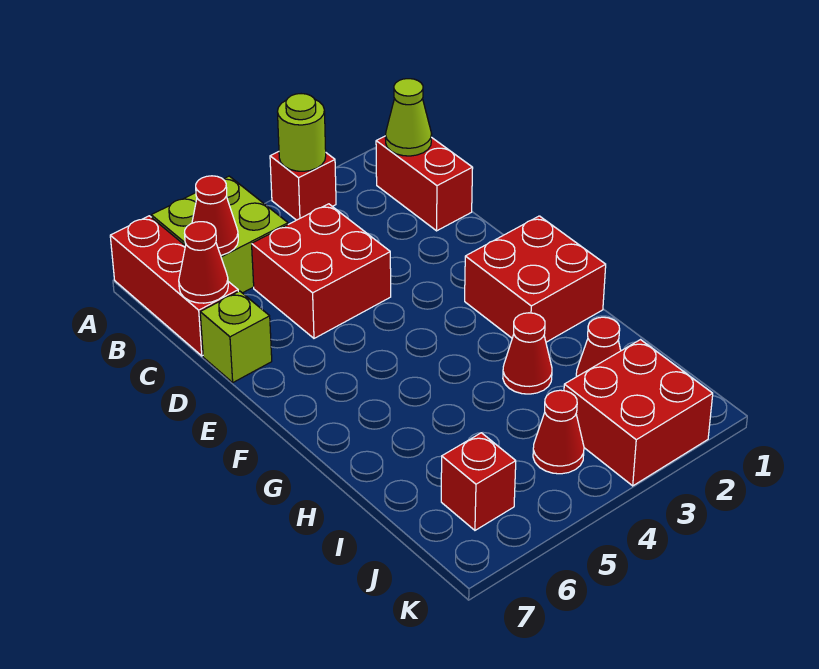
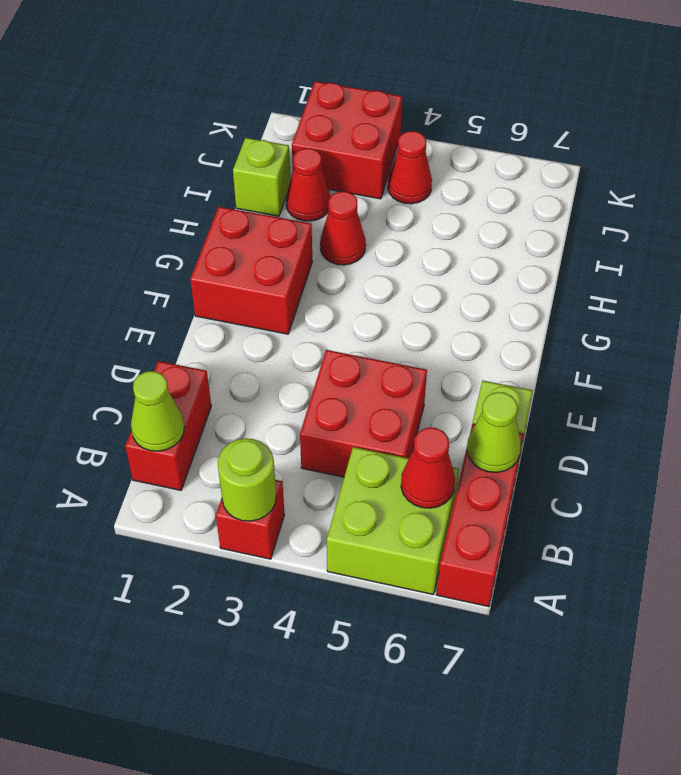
red 1x1 cone [179,222,228,303] -> lime 1x1 cone [467,392,521,473]
none -> lime 1x1 brick [233,138,290,216]
red 1x1 brick [441,433,516,530] -> none

